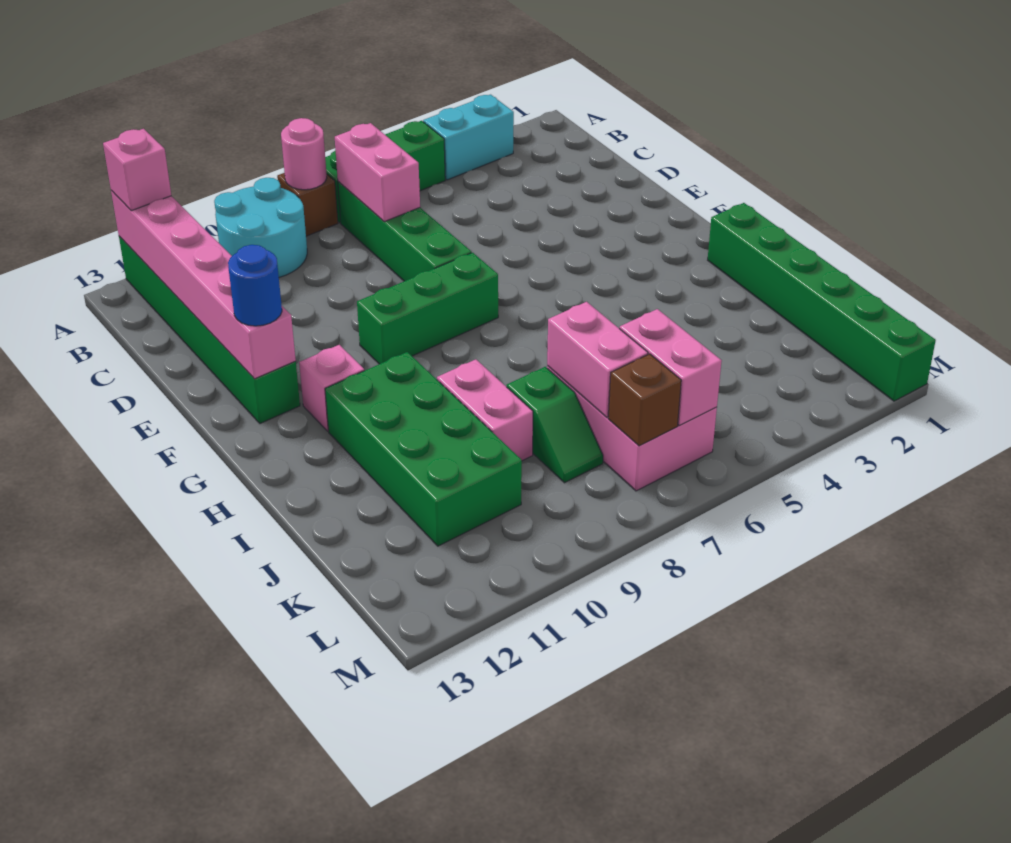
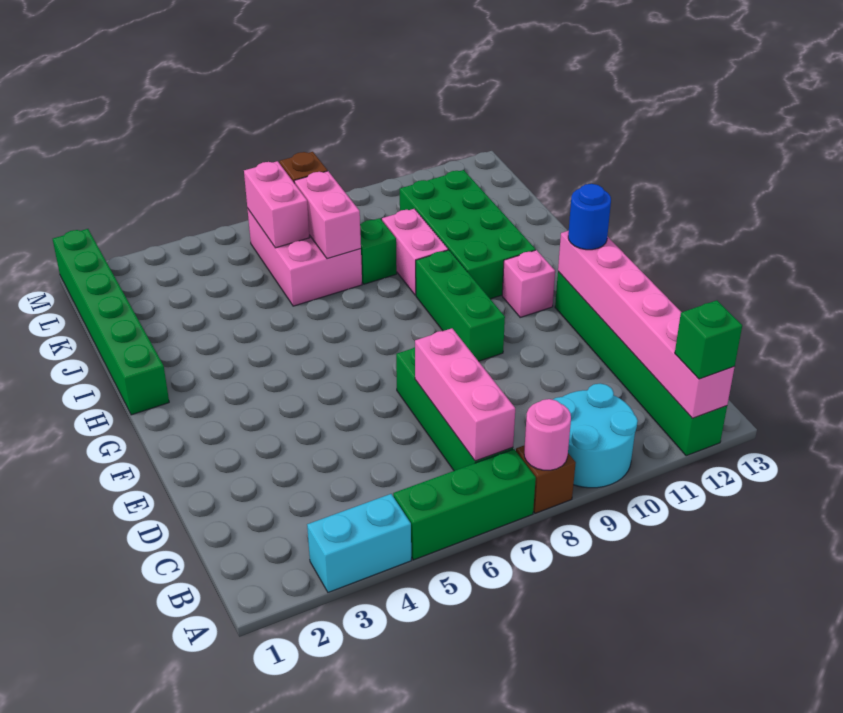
pink 1x1 brick [103,129,171,211] -> green 1x1 brick [675,300,742,379]
pink 1x2 brick [335,123,420,222] -> pink 1x3 brick [415,328,515,461]
green 1x3 brick [357,253,498,364] -> green 1x3 brick turned to [416,250,505,361]

